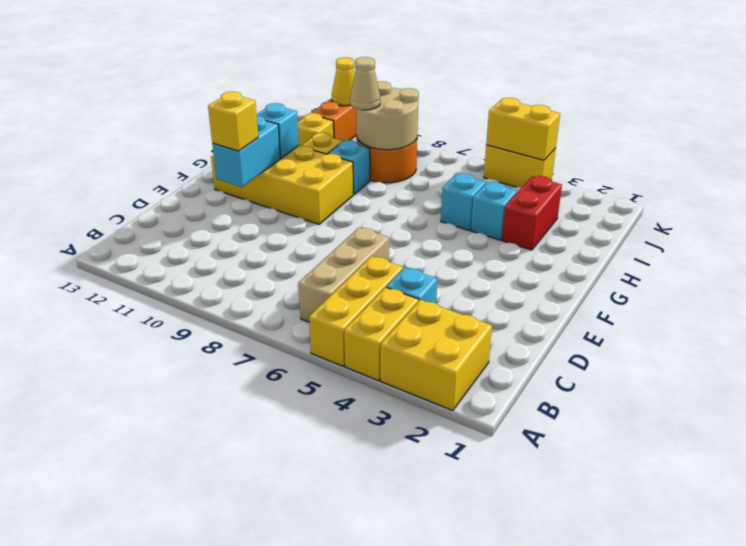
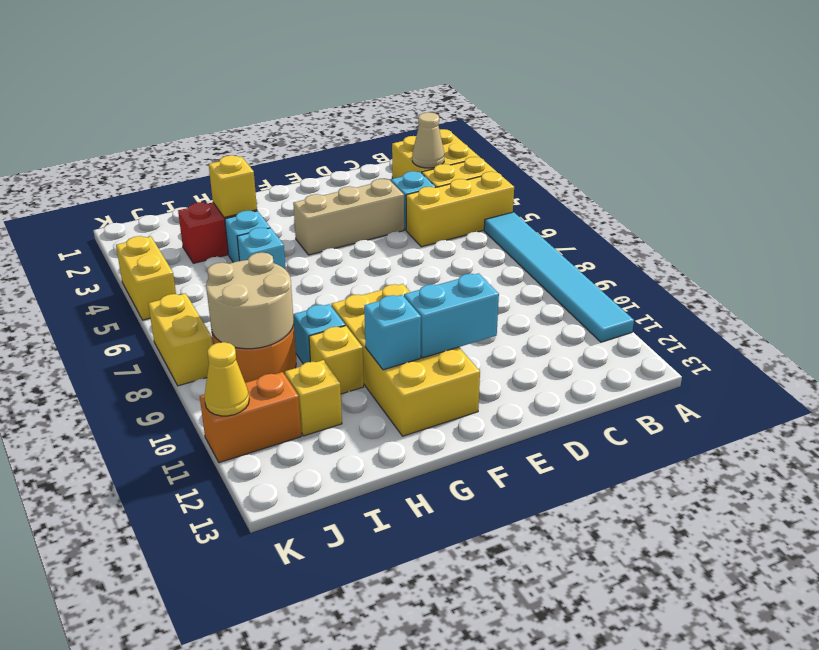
none -> cyan 1x6 tile [484,212,634,342]
tan 1x3 brick [298,227,389,322] -> tan 1x3 brick moved to [293,179,404,255]
yellow 1x1 brick [208,92,258,151] -> yellow 1x1 brick moved to [209,155,257,218]
tan 1x1 cone [350,57,380,110] -> tan 1x1 cone moved to [412,112,444,168]
yellow 1x2 brick [486,98,560,160] -> yellow 1x2 brick moved to [148,293,212,386]

